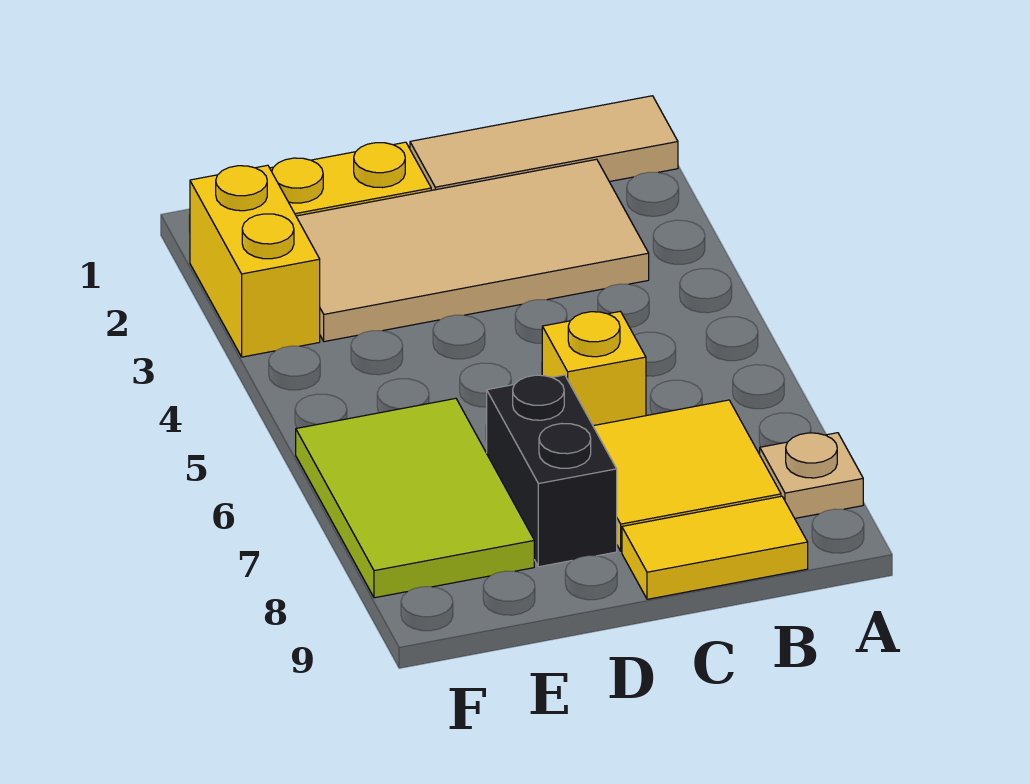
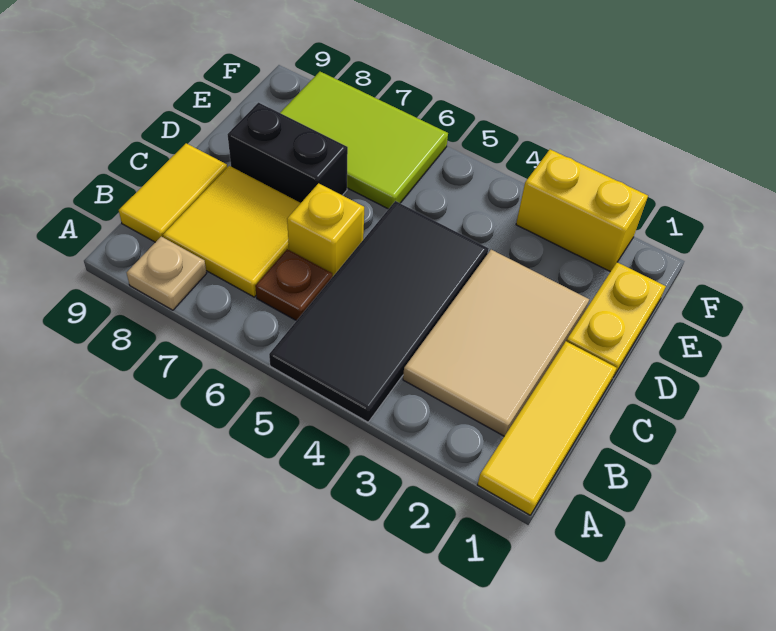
tan 1x3 tile [410,96,678,190] -> yellow 1x3 tile [478,341,616,515]
none -> black 2x4 tile [269,201,489,422]
tan 2x4 tile [296,159,649,342] -> tan 2x3 tile [403,250,589,436]
none -> brown 1x1 plate [255,249,332,321]

